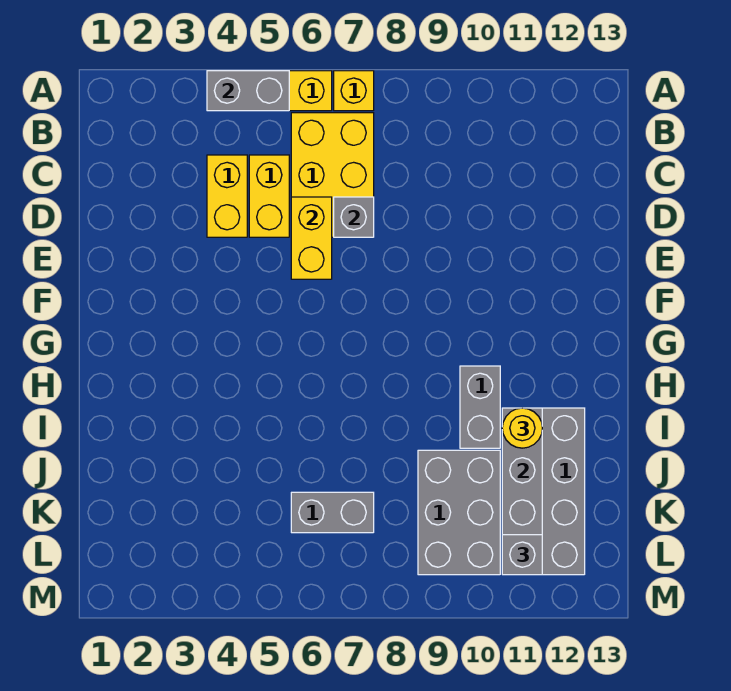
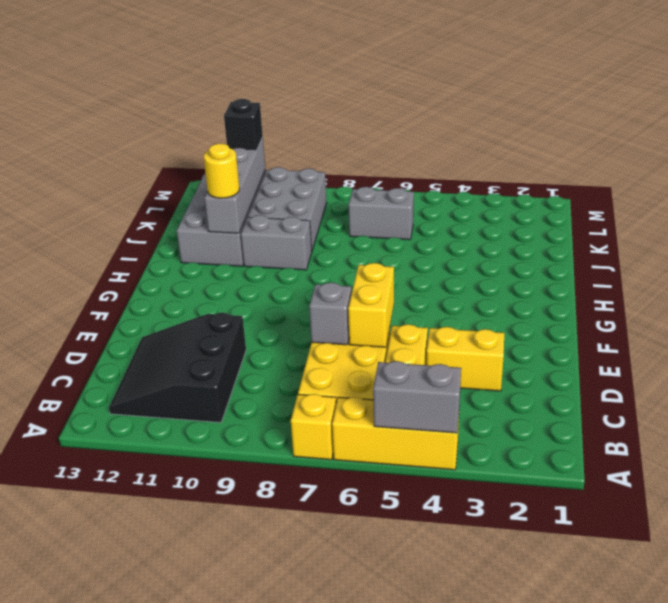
none -> black 3x3 slope [109,313,246,423]
yellow 1x2 brick [207,155,247,237] -> yellow 1x2 brick turned to [426,327,504,391]
grey 1x2 brick [460,366,500,448] -> grey 1x2 brick turned to [241,215,312,270]
grey 1x1 brick [502,535,542,575] -> black 1x1 brick [224,99,263,151]

